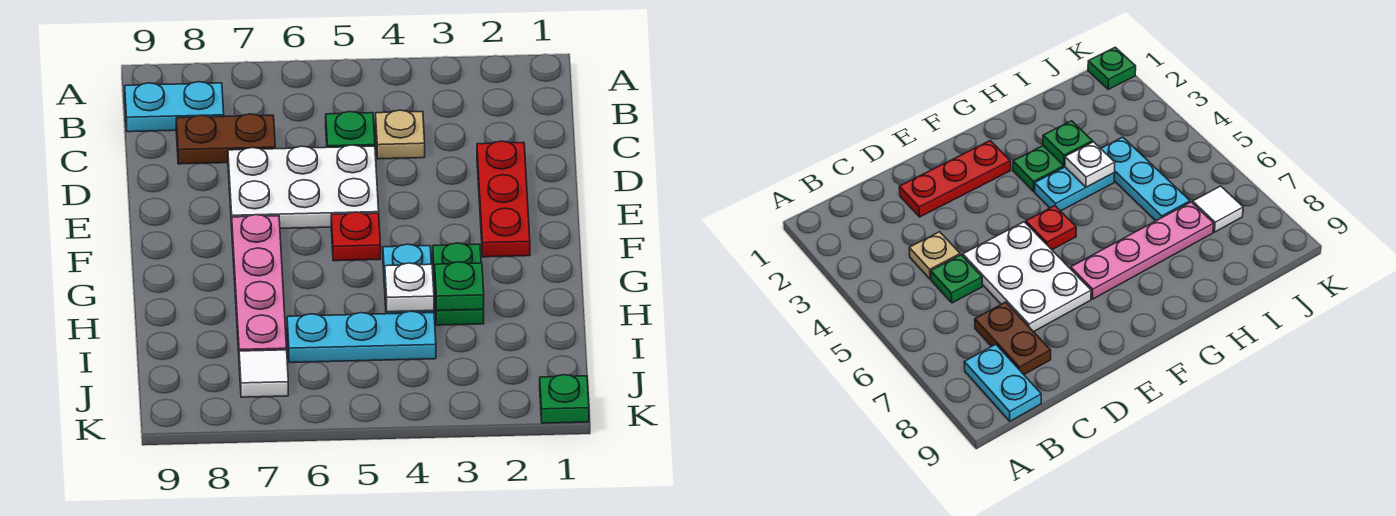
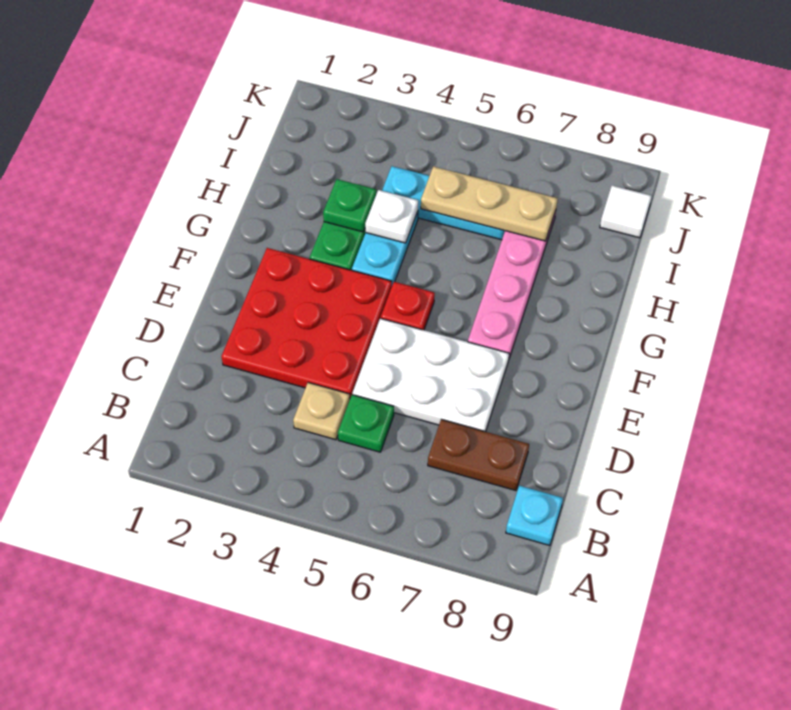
cyan 1x2 plate [125,82,224,132] -> cyan 1x1 plate [506,486,563,546]
red 1x3 plate [477,141,530,257] -> red 3x3 plate [221,248,392,398]
none -> tan 1x3 plate [421,166,558,241]
white 1x1 tile [239,350,288,397] -> white 1x1 tile moved to [600,186,652,238]
green 1x1 plate [540,375,589,423] -> none

